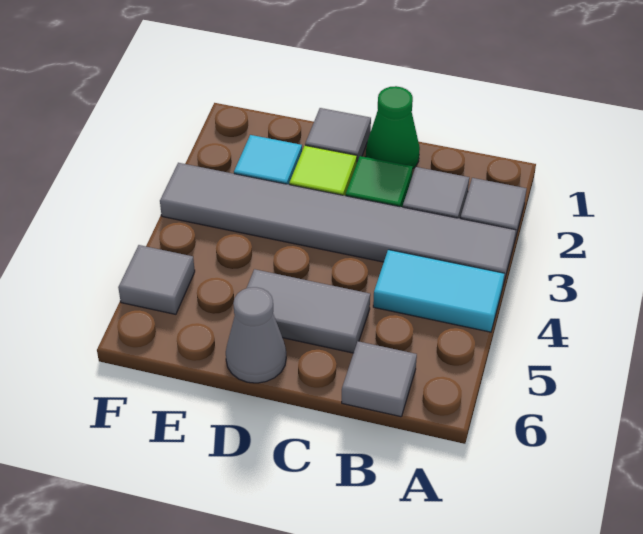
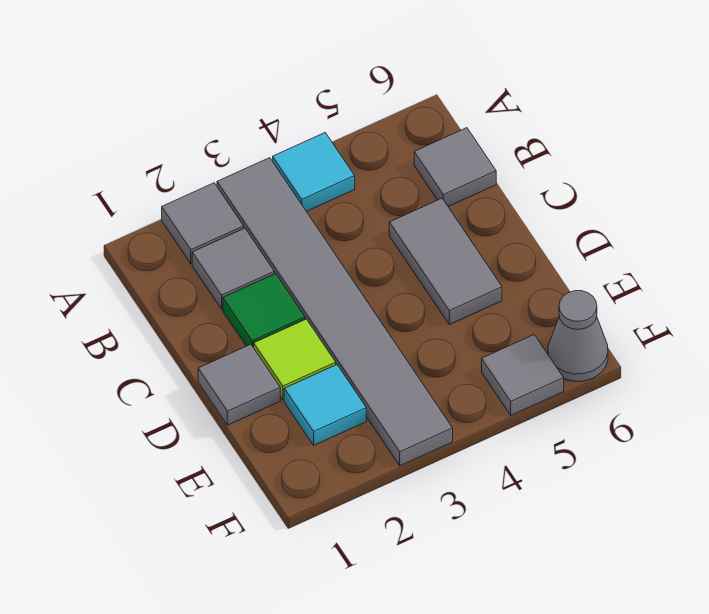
cyan 1x2 tile [373,250,505,332] -> cyan 1x1 tile [273,133,355,212]
green 1x1 cone [366,86,420,169] -> none
grey 1x1 cone [226,287,286,383] -> grey 1x1 cone moved to [548,291,608,381]

